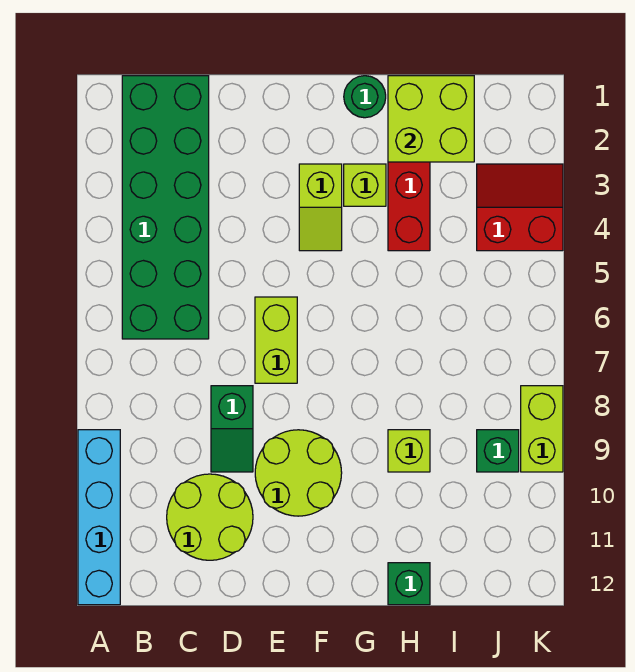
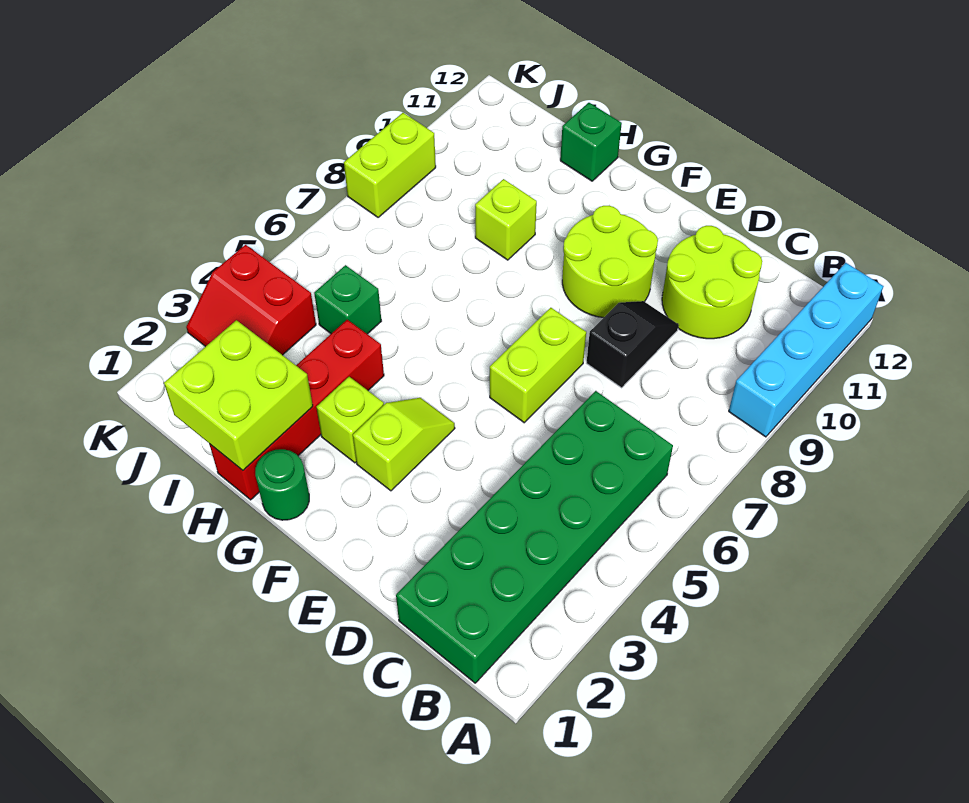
green 1x2 slope [211,386,253,472] -> black 1x2 slope [587,301,678,388]
green 1x1 brick [477,430,519,472] -> green 1x1 brick moved to [314,265,381,334]

